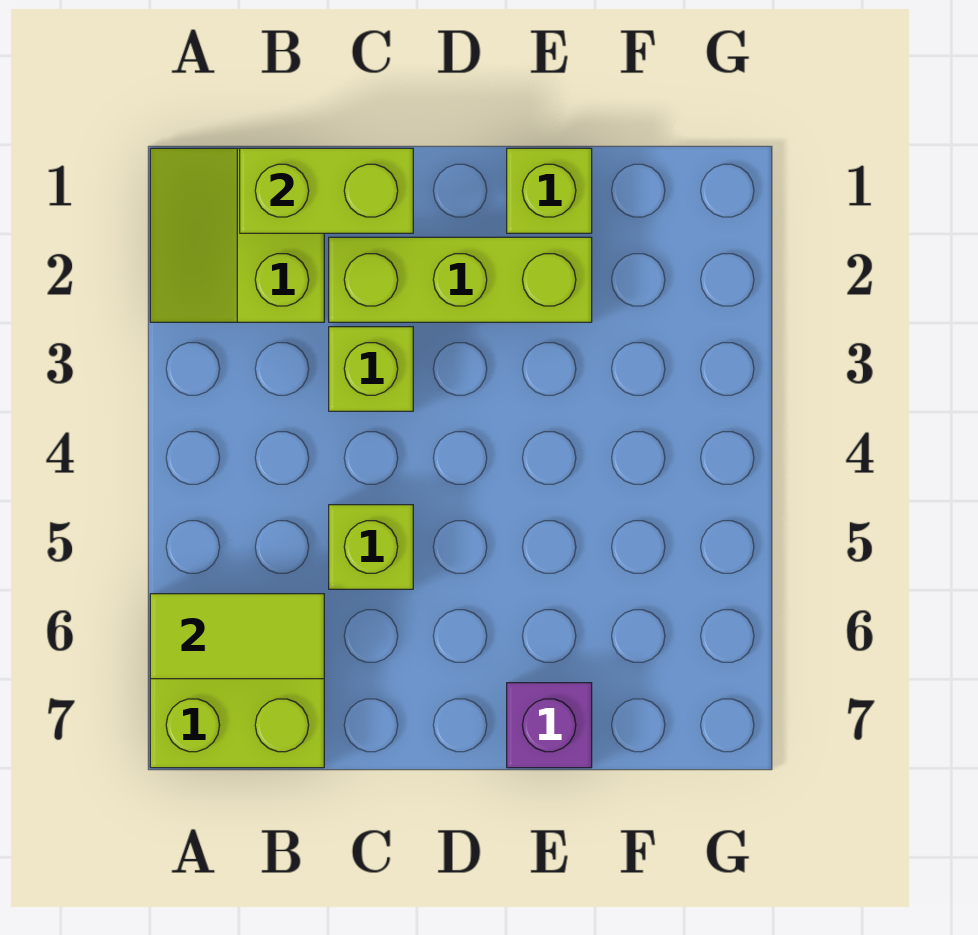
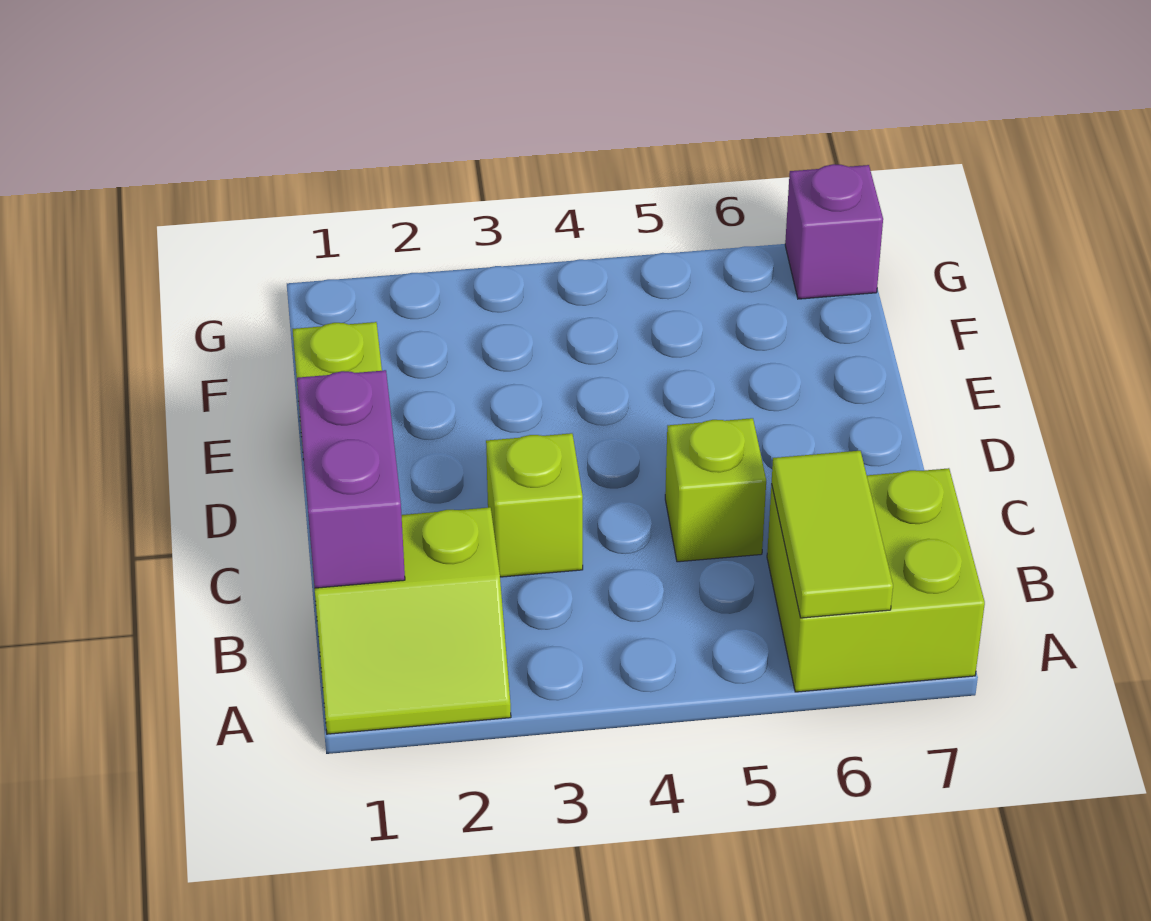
lime 1x2 brick [240,148,413,233] -> purple 1x2 brick [297,370,405,588]
lime 1x3 brick [329,237,592,322] -> none
purple 1x1 brick [507,683,592,768] -> purple 1x1 brick moved to [785,164,883,299]

